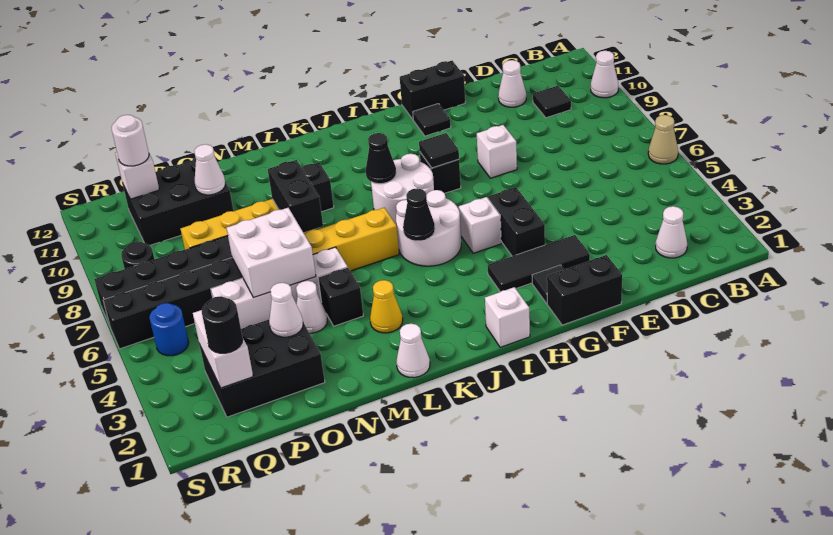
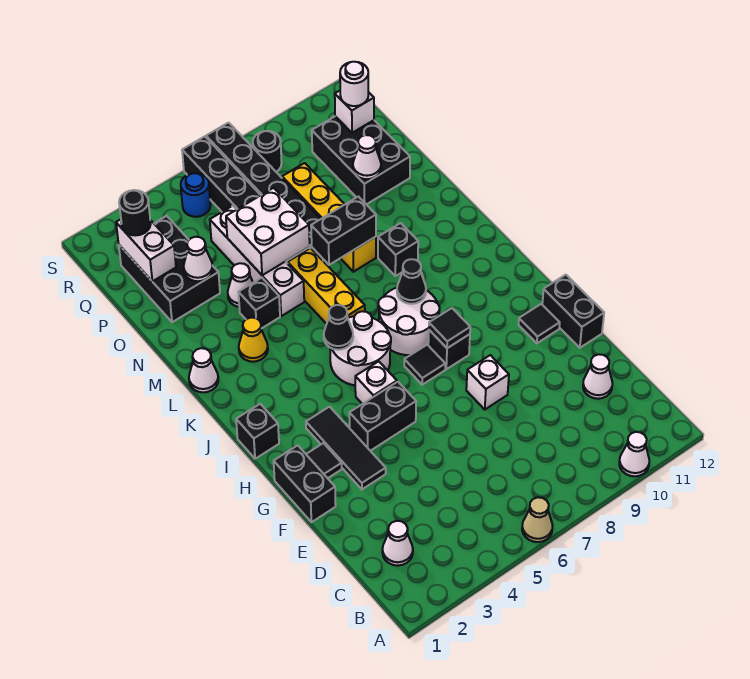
black 1x1 tile [533,86,571,118] -> black 1x1 tile moved to [404,345,445,385]
white 1x1 brick [485,287,530,347] -> black 1x1 brick [236,404,279,459]
white 1x2 brick [193,310,253,388] -> white 1x2 brick turned to [116,219,176,282]

